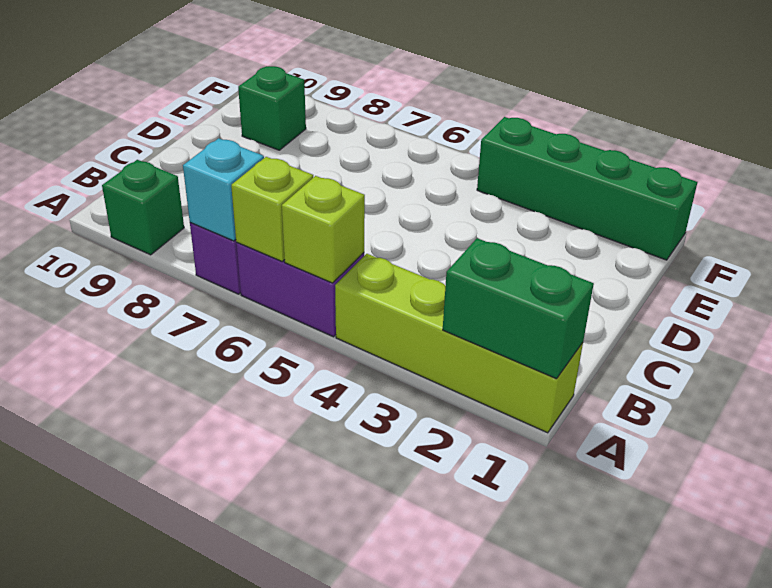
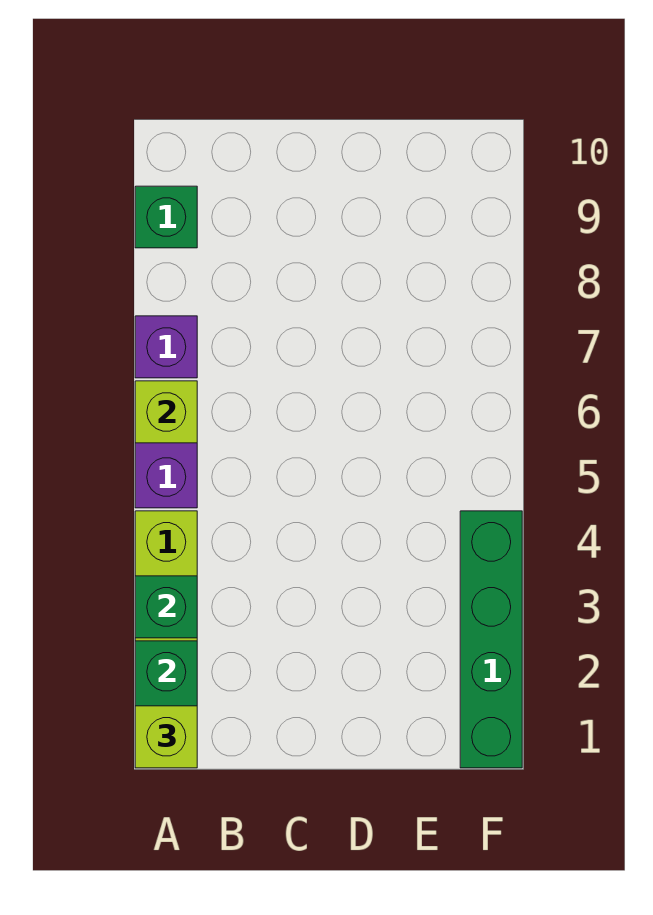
lime 1x1 brick [282,176,365,283] -> lime 1x1 brick moved to [135,706,197,768]
cyan 1x1 brick [183,138,264,241] -> none
green 1x1 brick [238,66,306,150] -> green 1x1 brick moved to [135,576,197,638]

